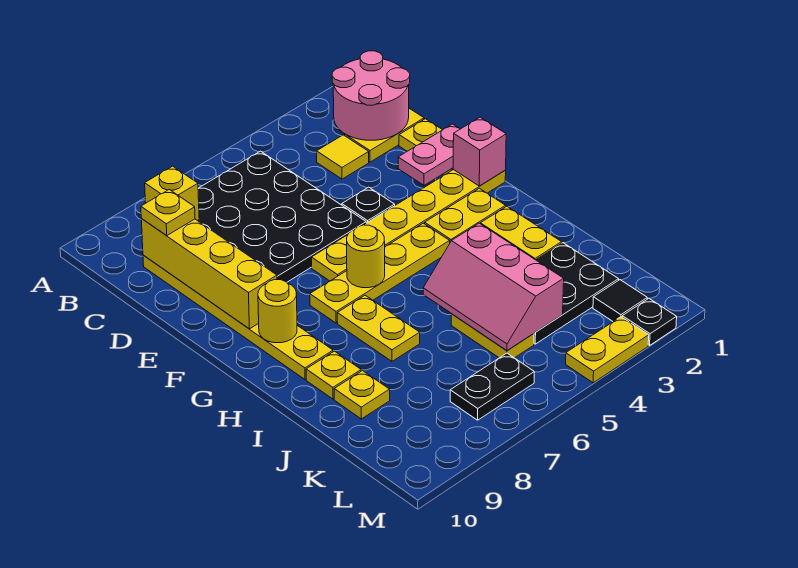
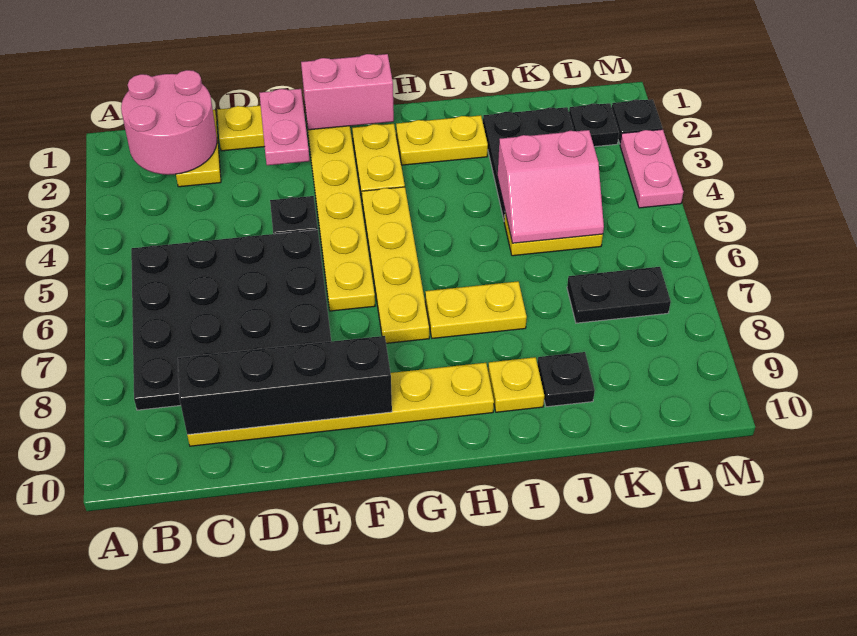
yellow 1x1 brick [145,166,199,220] -> none
yellow 1x1 tile [317,135,369,179] -> none
yellow 1x4 brick [141,218,277,329] -> black 1x4 brick [178,336,392,435]
yellow 1x1 plate [141,190,195,236] -> none
pink 1x1 brick [453,117,506,186] -> pink 1x2 brick [301,54,394,130]
yellow 1x1 round brick [347,225,385,288] -> none
yellow 1x1 round brick [258,280,297,343] -> none
pink 2x3 slope [423,223,564,351] -> pink 2x2 slope [498,130,604,243]
yellow 1x1 plate [334,371,390,419] -> black 1x1 plate [537,352,595,407]
black 1x1 tile [593,280,647,322] -> black 1x1 plate [569,103,619,147]
black 1x2 plate [450,353,534,420] -> black 1x2 plate turned to [567,267,671,323]
yellow 1x2 plate [566,317,649,383] -> pink 1x2 plate [620,129,683,208]

